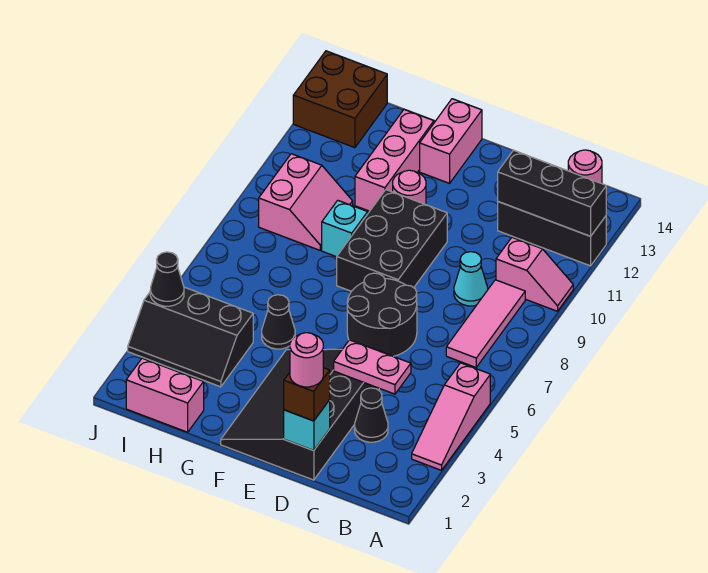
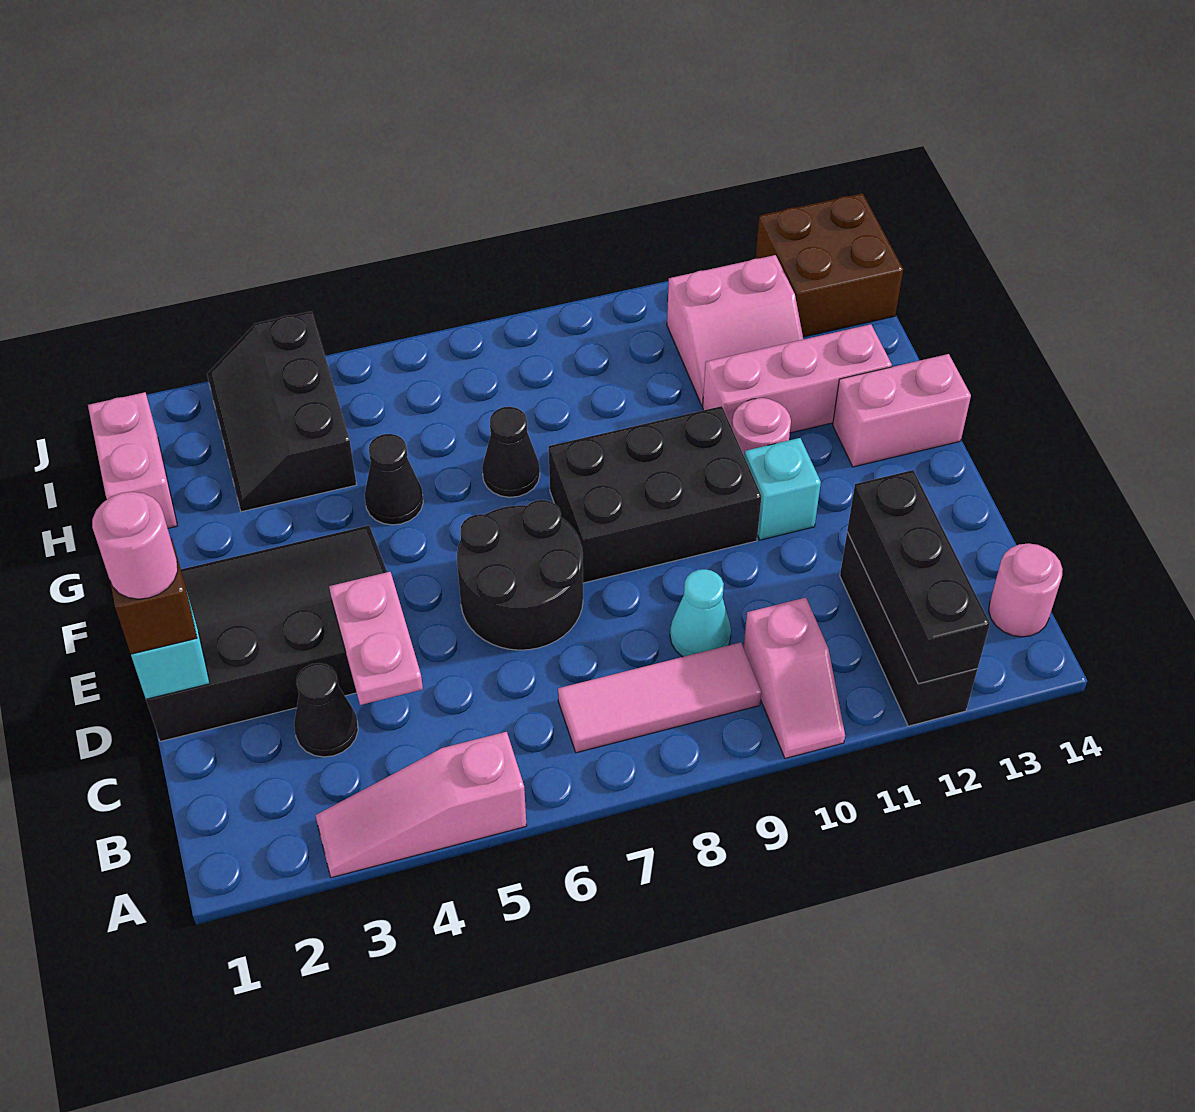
cyan 1x1 brick [322,200,368,257] -> cyan 1x1 brick moved to [744,438,821,540]
pink 2x2 slope [259,154,353,250] -> pink 2x2 slope moved to [667,255,803,406]
black 1x1 cone [150,252,184,306] -> black 1x1 cone moved to [482,407,540,497]

